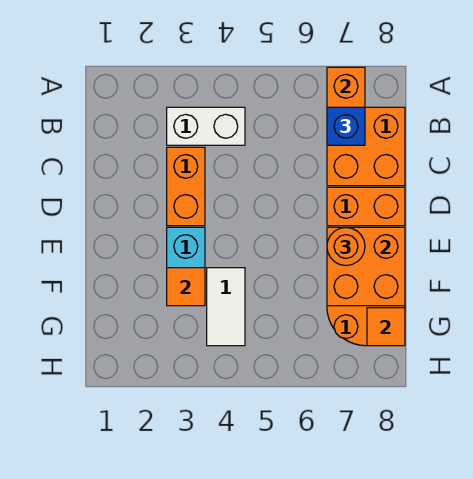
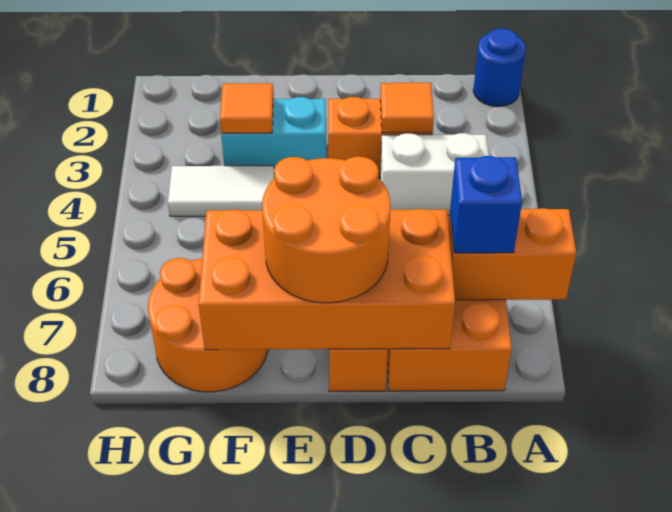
none -> blue 1x1 round brick [473,28,526,107]
white 1x2 brick [167,107,245,145] -> white 1x2 brick turned to [380,133,489,215]
orange 2x2 brick [327,227,405,306] -> orange 2x4 brick [199,209,455,350]
orange 1x1 round brick [327,227,365,266] -> orange 2x2 round brick [262,157,391,303]
orange 1x1 tile [367,308,405,346] -> orange 1x1 tile moved to [380,83,434,133]

